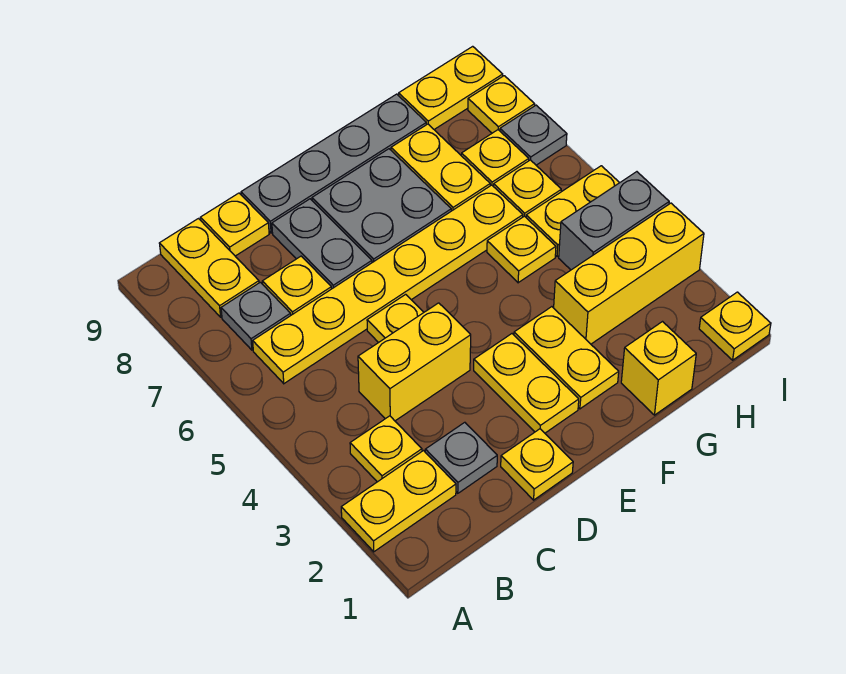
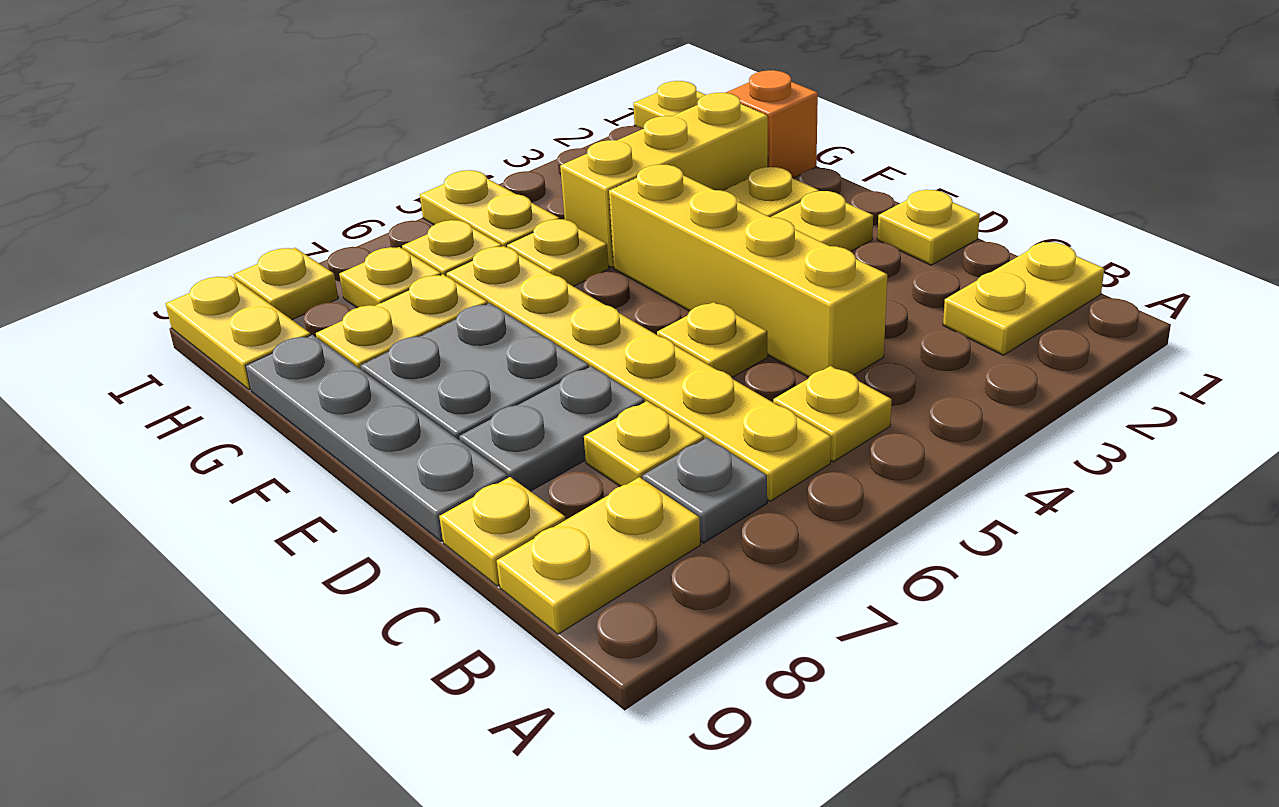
yellow 1x2 plate [341,451,456,552] -> yellow 1x2 plate turned to [943,242,1104,355]
yellow 1x1 plate [350,416,422,482] -> yellow 1x1 plate moved to [773,366,892,462]
grey 1x1 plate [425,422,497,493] -> none
yellow 1x2 brick [358,303,471,421] -> yellow 1x4 brick [609,164,887,377]
yellow 1x1 brick [621,322,696,415] -> orange 1x1 brick [726,70,818,178]
yellow 1x3 brick [554,203,704,344] -> yellow 1x3 brick turned to [560,93,768,267]
grey 1x2 brick [559,172,669,270] -> none
grey 1x1 plate [500,105,567,165] -> none

